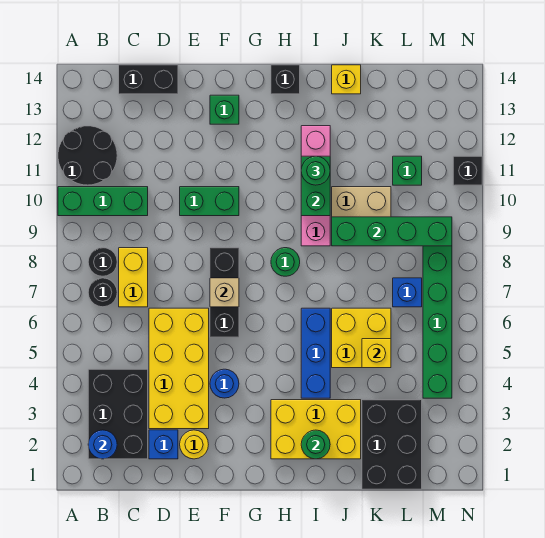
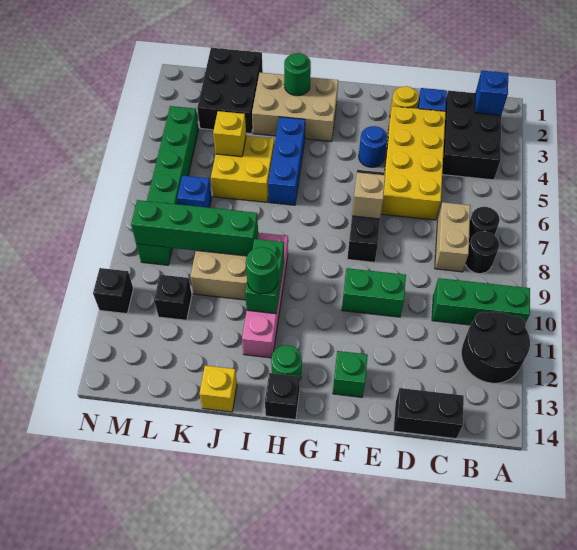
blue 1x1 round brick [88,430,117,459] -> blue 1x1 brick [475,71,508,115]
yellow 1x2 brick [119,248,148,307] -> tan 1x2 brick [435,202,470,272]
yellow 2x3 brick [271,400,361,459] -> tan 2x3 brick [252,73,338,141]
green 1x1 round brick [271,248,300,276] -> green 1x1 round brick moved to [271,345,302,379]
green 1x1 brick [393,156,422,185] -> black 1x1 brick [154,275,192,320]

